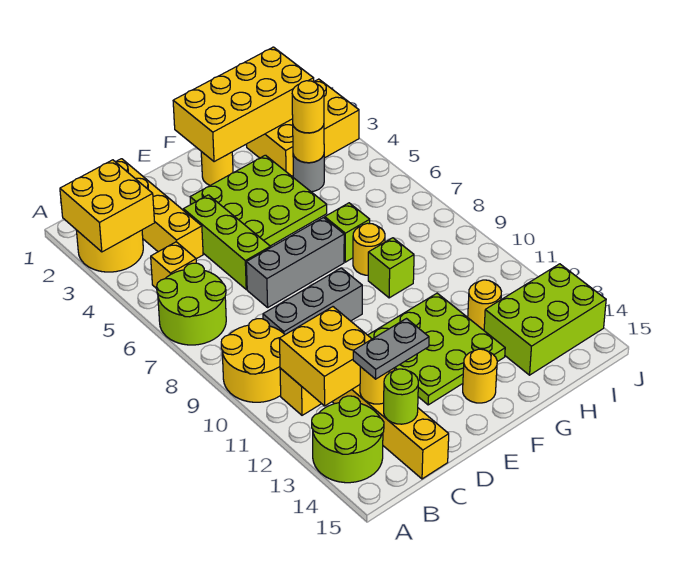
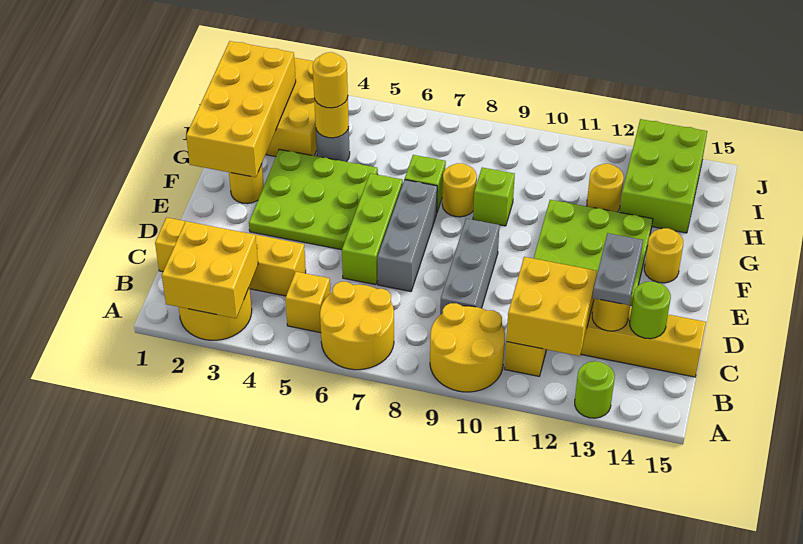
lime 2x2 round brick [157,263,226,345] -> yellow 2x2 round brick [320,282,394,370]
lime 2x2 round brick [312,396,384,483] -> lime 1x1 round brick [575,361,615,418]
lime 1x3 brick [183,195,271,289] -> lime 1x3 brick turned to [342,173,403,285]

